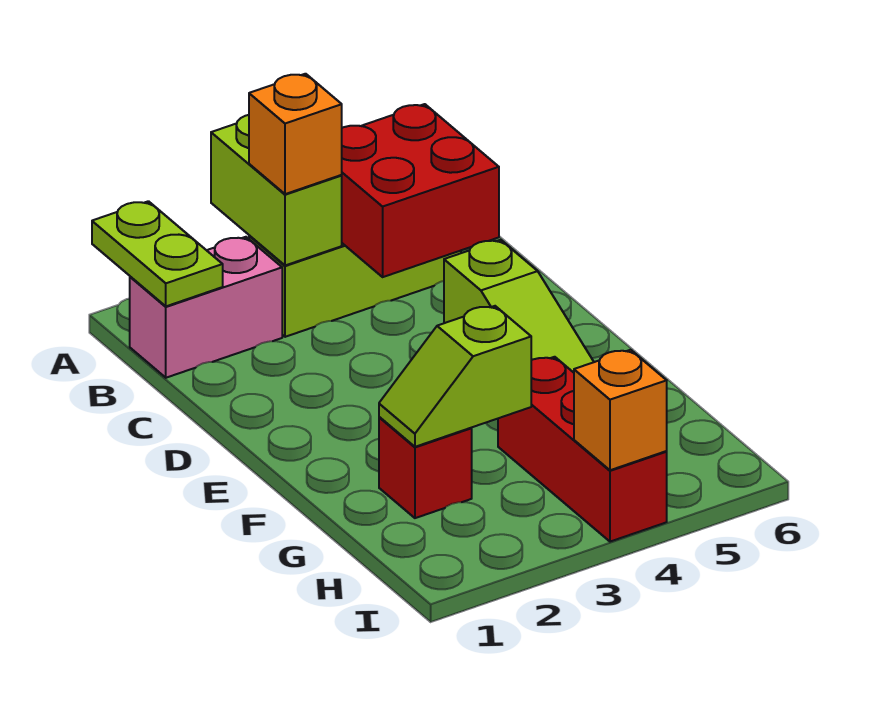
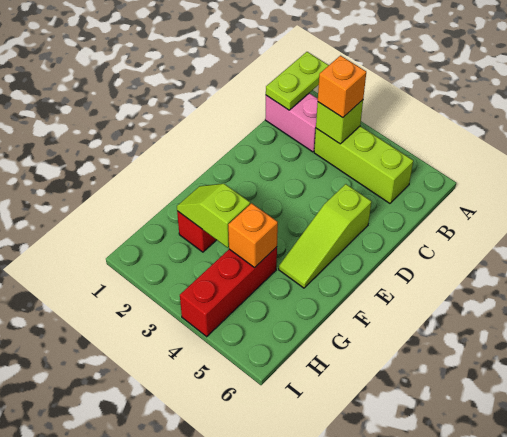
lime 1x2 brick [211,115,342,265] -> lime 1x1 brick [316,100,363,144]
red 2x2 brick [341,104,499,277] -> none
orange 1x1 brick [574,350,667,470] -> orange 1x1 brick moved to [228,203,278,268]

